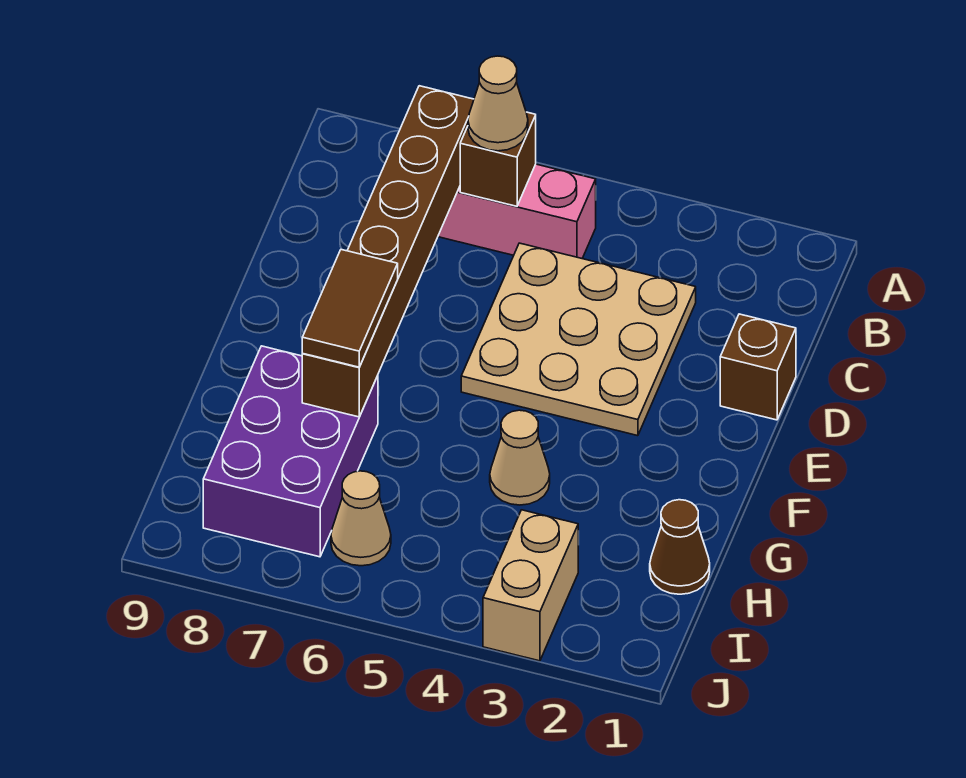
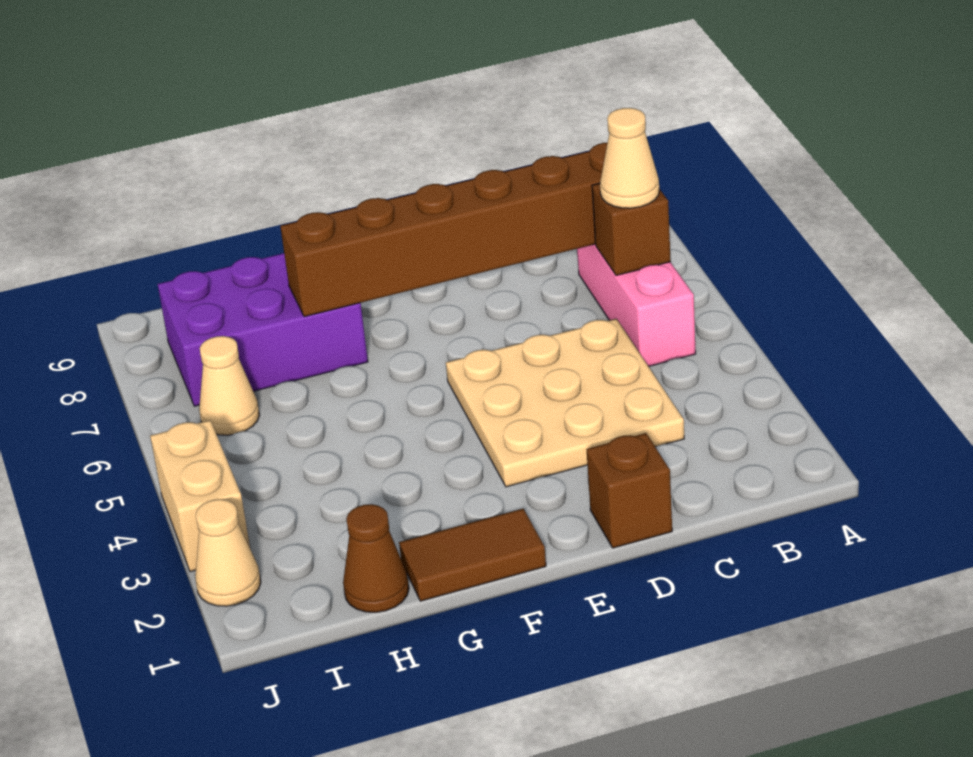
brown 1x2 tile [302,250,398,367] -> brown 1x2 tile moved to [399,509,546,601]
tan 1x1 cone [490,410,550,505] -> tan 1x1 cone moved to [195,499,261,606]
tan 1x2 brick [483,510,578,661] -> tan 1x2 brick turned to [150,420,250,572]

